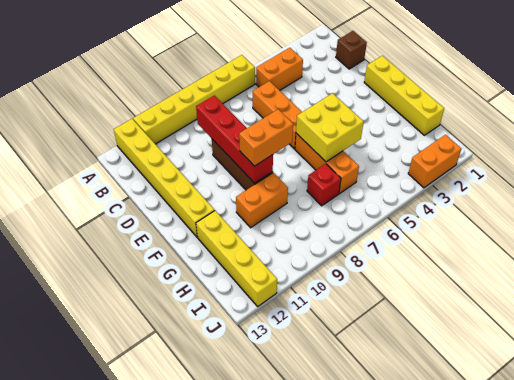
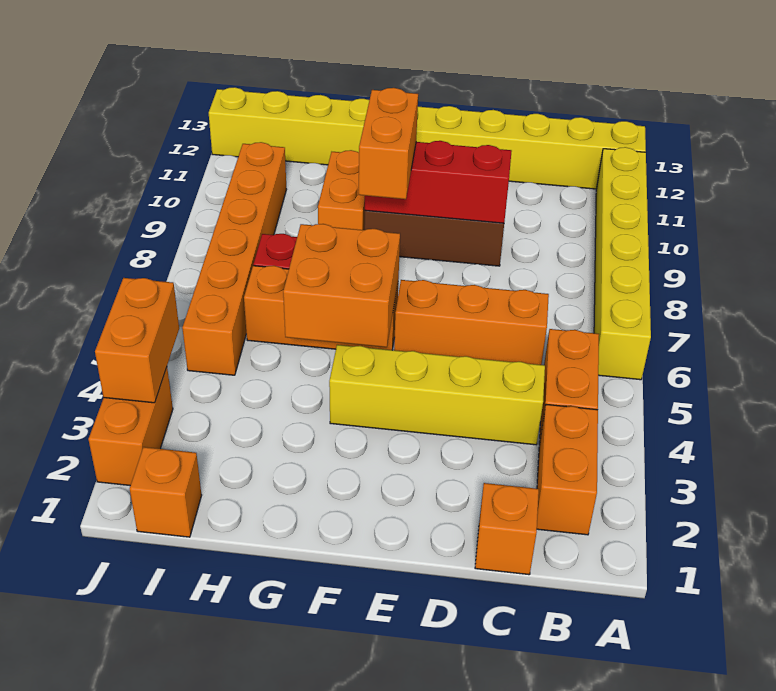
none -> orange 1x2 brick [537,404,598,535]
brown 1x1 brick [336,31,367,69] -> orange 1x1 brick [475,483,539,575]
red 1x4 brick [196,95,273,183] -> red 1x3 brick [365,141,512,223]
yellow 1x4 brick [364,56,444,135] -> yellow 1x4 brick moved to [329,345,545,445]
yellow 2x2 brick [296,93,364,162] -> orange 2x2 brick [283,224,400,347]
none -> orange 1x1 brick [130,447,202,537]
none -> orange 1x6 brick [182,142,286,375]
none -> orange 1x2 brick [95,278,179,403]

